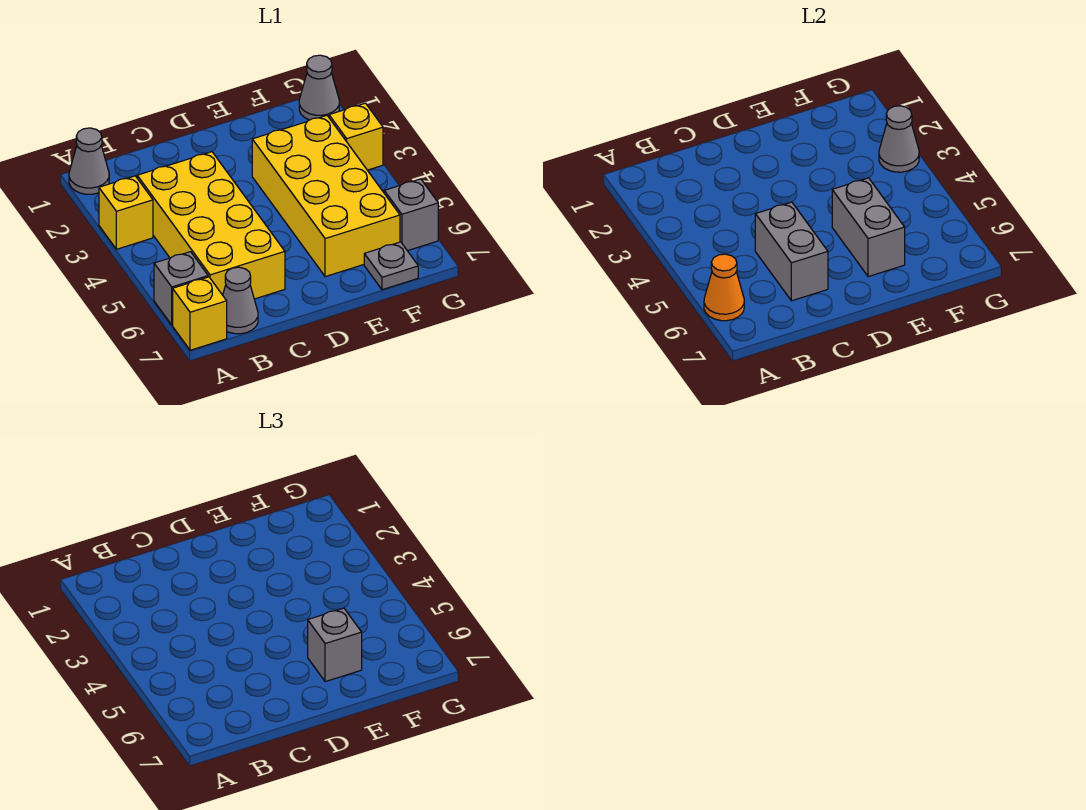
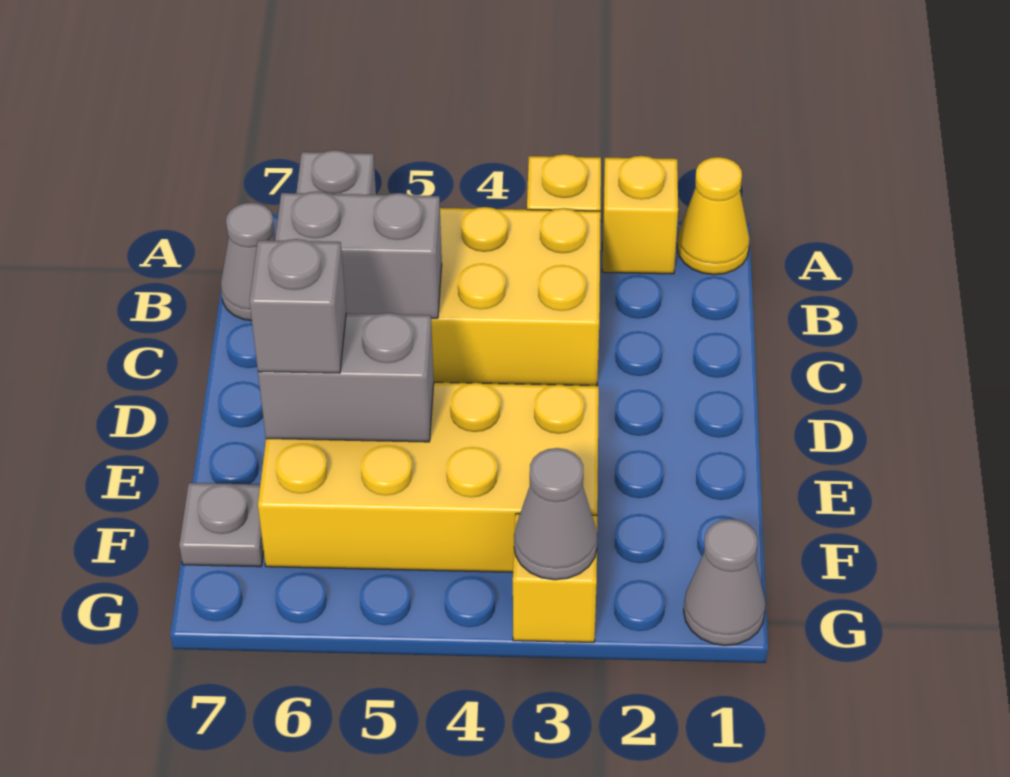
grey 1x1 cone [69,128,109,194] -> yellow 1x1 cone [677,157,750,275]
orange 1x1 cone [704,254,744,321] -> none
yellow 1x1 brick [173,277,227,350] -> yellow 1x1 brick moved to [602,156,678,274]
grey 1x1 brick [384,179,438,251] -> none

